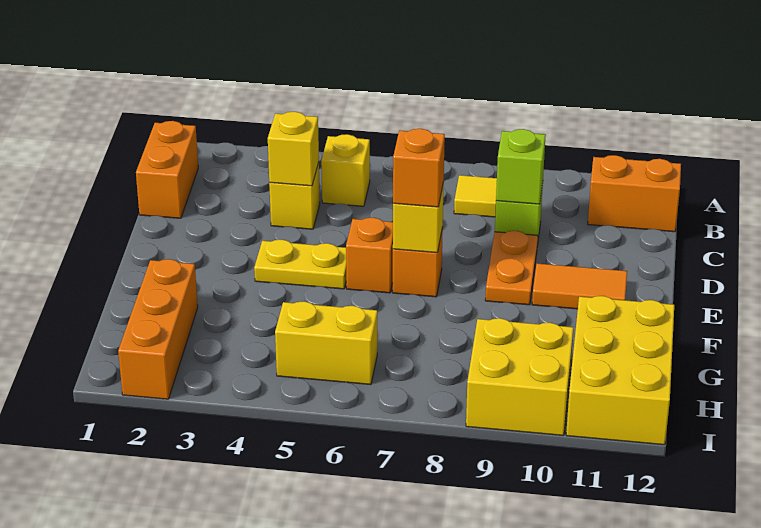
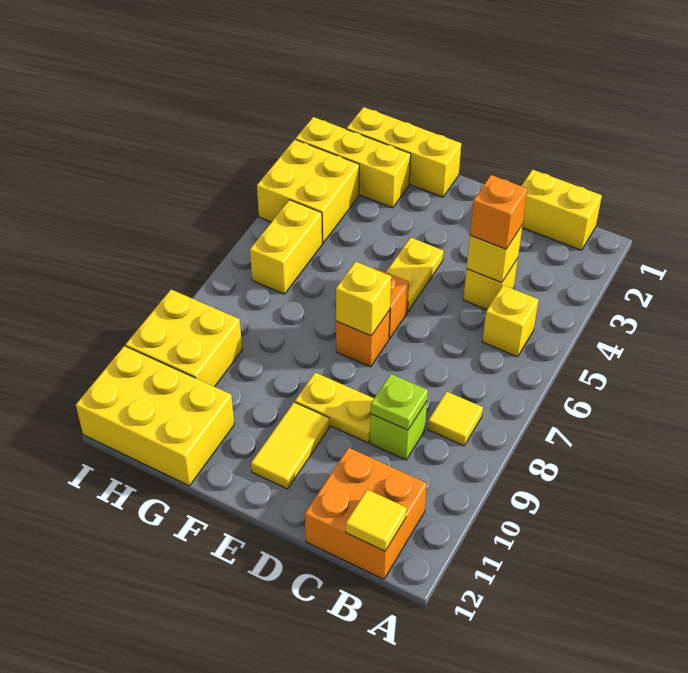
orange 1x2 brick [136,121,198,218] -> yellow 1x2 brick [522,170,602,250]
orange 1x2 brick [588,155,681,232] -> orange 2x2 brick [305,448,427,579]
none -> yellow 1x1 tile [346,490,407,551]
lime 1x1 brick [496,129,546,204] -> lime 1x1 plate [371,374,428,430]
orange 1x2 plate [485,231,538,305] -> yellow 1x2 plate [295,373,374,443]
orange 1x1 brick [393,129,445,207] -> orange 1x1 brick moved to [470,175,528,249]
orange 1x2 tile [532,263,627,309] -> yellow 1x2 tile [251,402,330,489]
none -> yellow 1x3 brick [347,107,461,197]
orange 1x3 brick [118,259,198,399] -> yellow 1x3 brick [296,117,411,208]
none -> yellow 2x2 brick [257,140,359,243]

